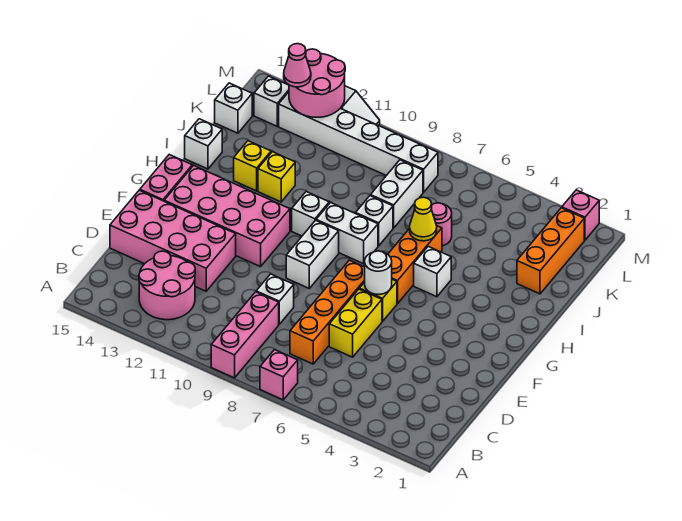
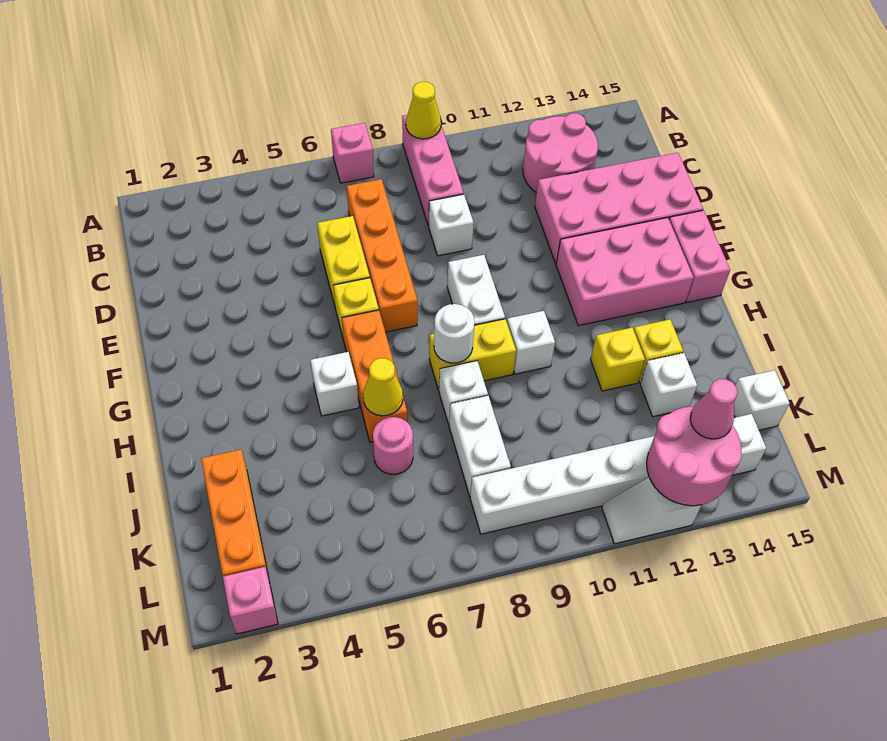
none -> yellow 1x1 cone [406,82,441,139]
white 1x1 round brick [365,251,392,294] -> white 1x1 round brick moved to [434,304,475,363]
pink 2x4 brick [164,166,290,267] -> pink 2x3 brick [556,218,694,326]
white 1x2 brick [316,203,378,264] -> yellow 1x2 brick [429,319,516,390]
white 1x1 brick [185,119,222,169] -> white 1x1 brick moved to [640,353,697,417]

